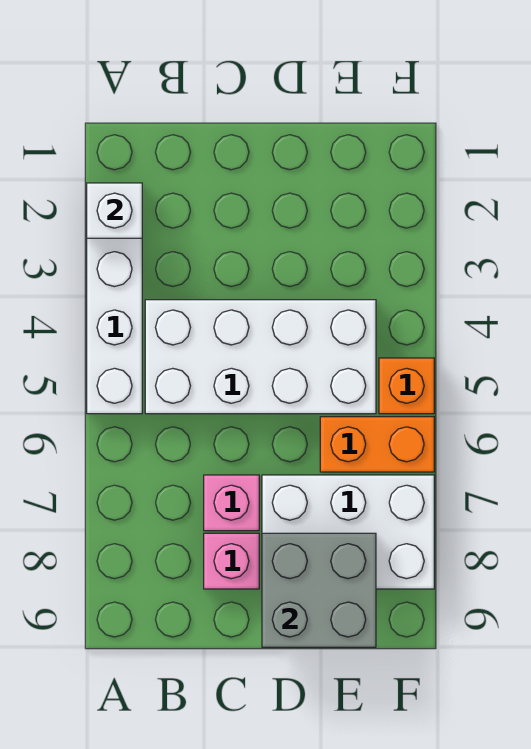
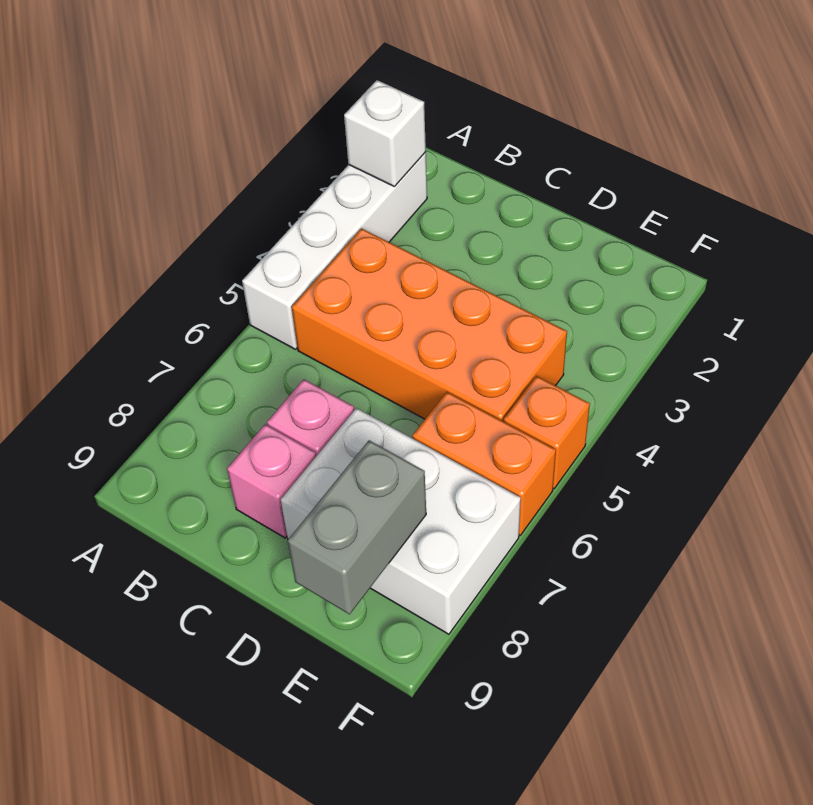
white 2x4 brick [145,300,376,414] -> orange 2x4 brick [292,229,567,422]
grey 2x2 brick [262,533,376,647] -> grey 1x2 brick [288,440,426,614]

